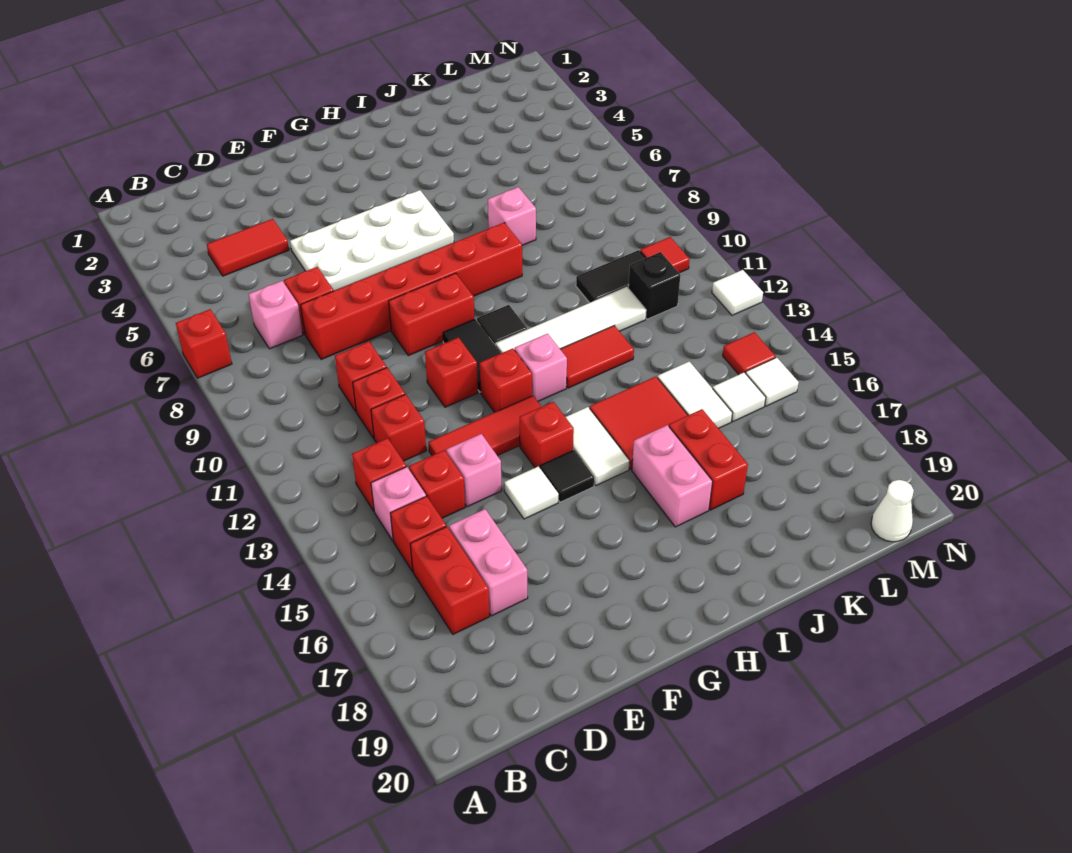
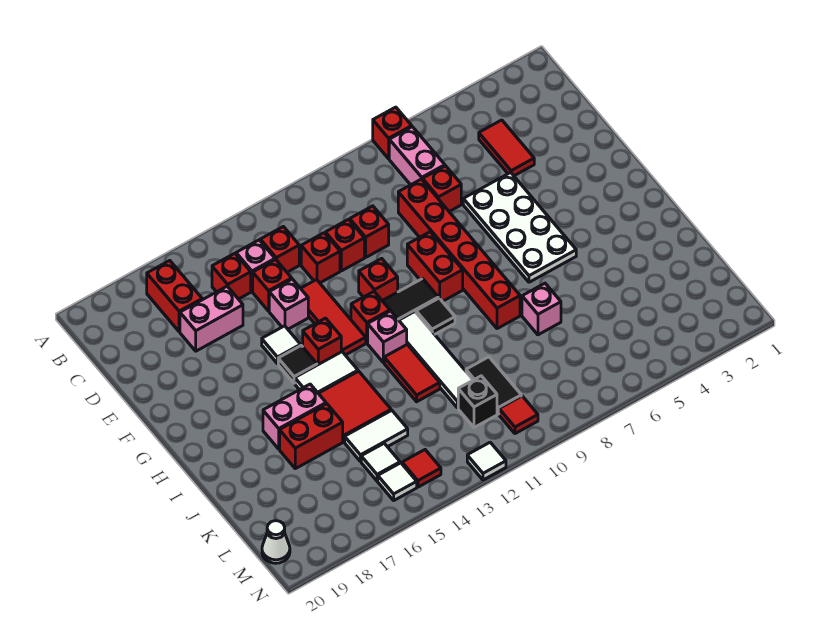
pink 1x1 brick [249,281,303,349] -> pink 1x2 brick [389,127,445,185]
red 1x2 brick [410,527,490,634] -> red 1x2 brick turned to [147,261,202,332]

